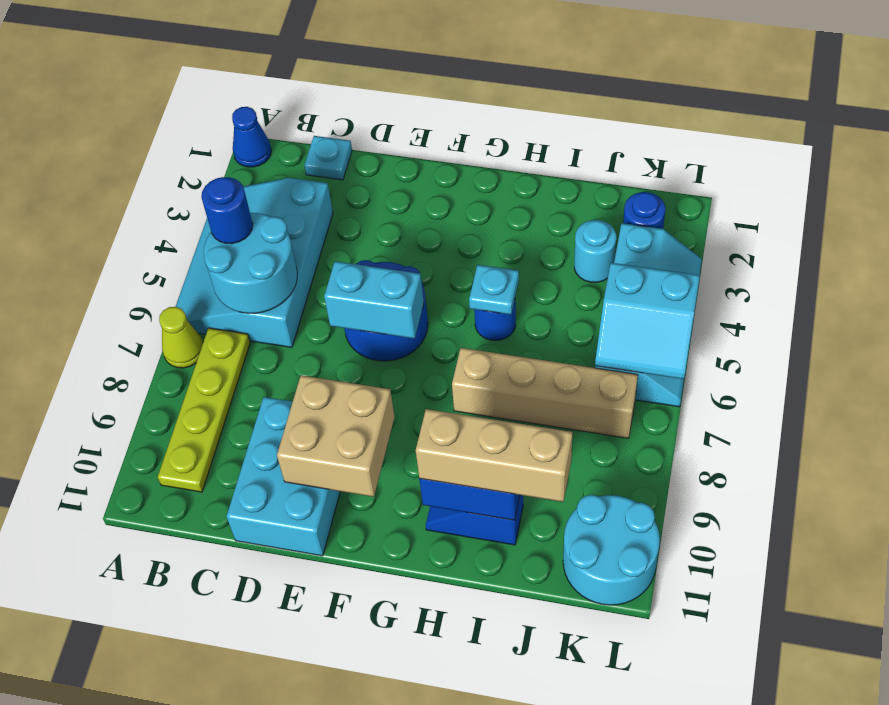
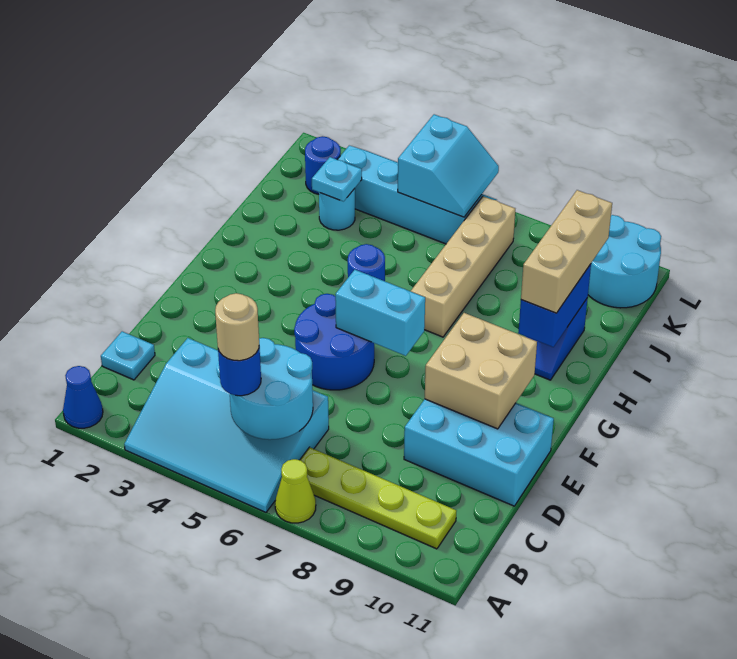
none -> tan 1x1 round brick [215,293,259,361]
cyan 1x2 brick [324,261,424,339] -> cyan 1x2 brick turned to [335,270,425,356]
cyan 1x1 plate [469,265,519,315] -> cyan 1x1 plate moved to [312,157,362,201]

